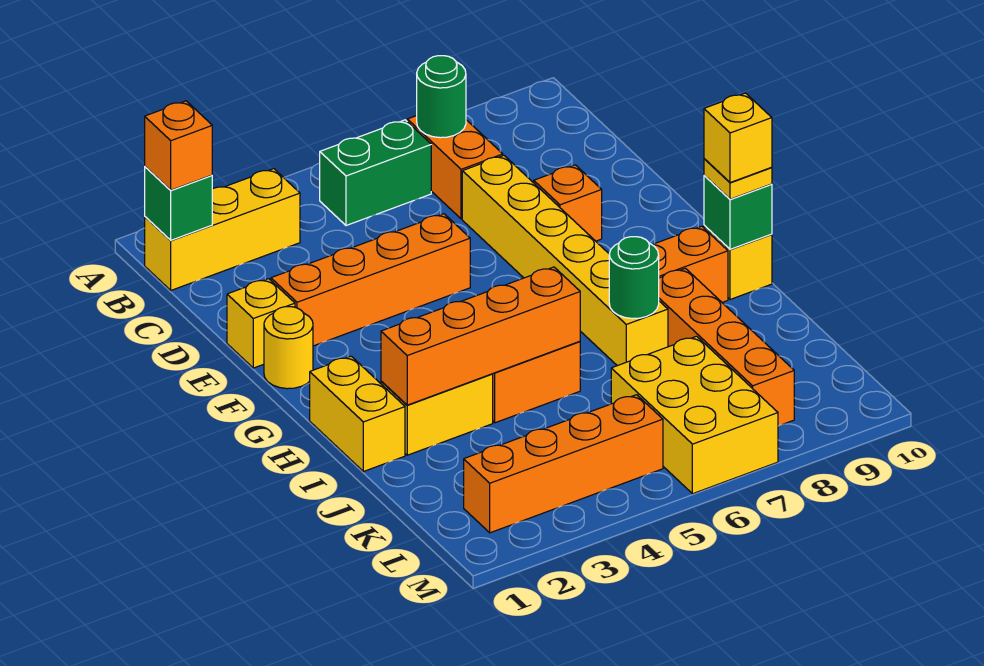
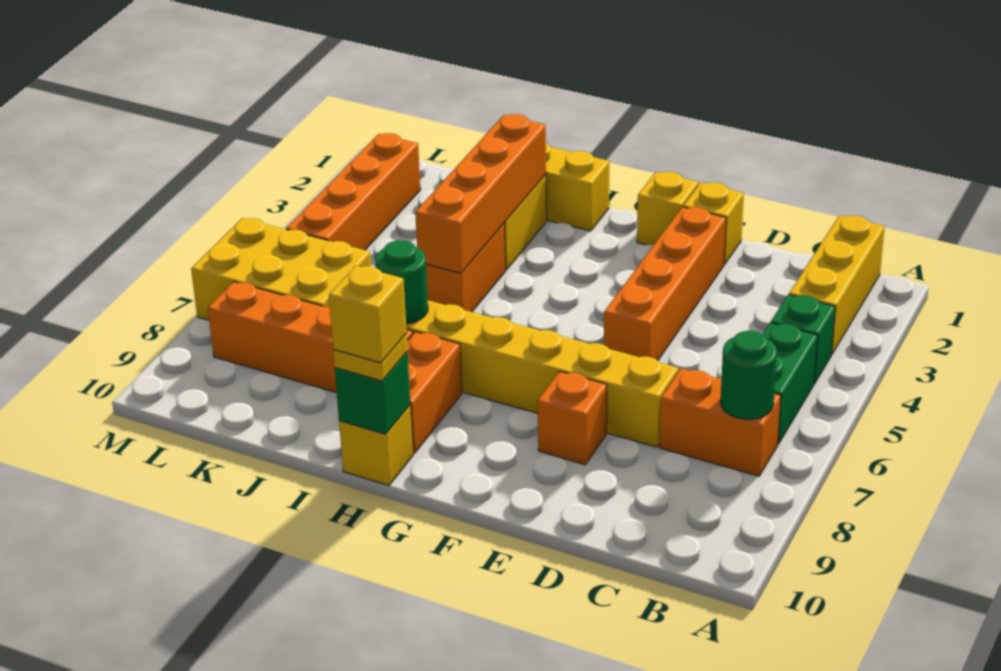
green 1x1 brick [145,167,212,240] -> green 1x1 brick moved to [771,295,835,383]
orange 1x1 brick [145,101,212,190] -> none
yellow 1x1 round brick [264,307,313,389] -> yellow 1x1 brick [637,172,698,245]

